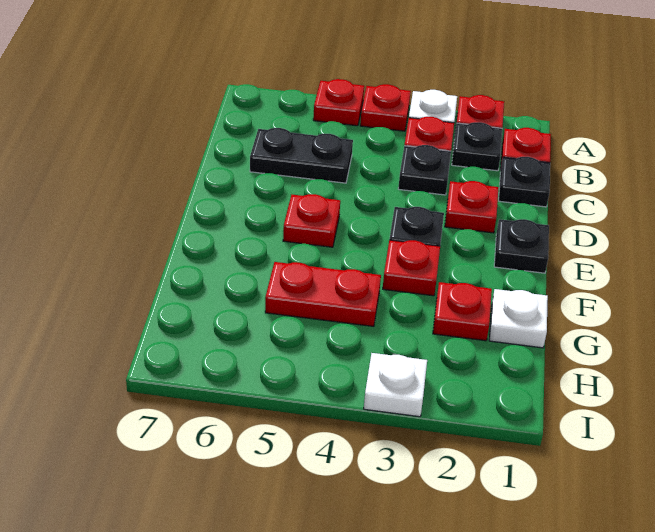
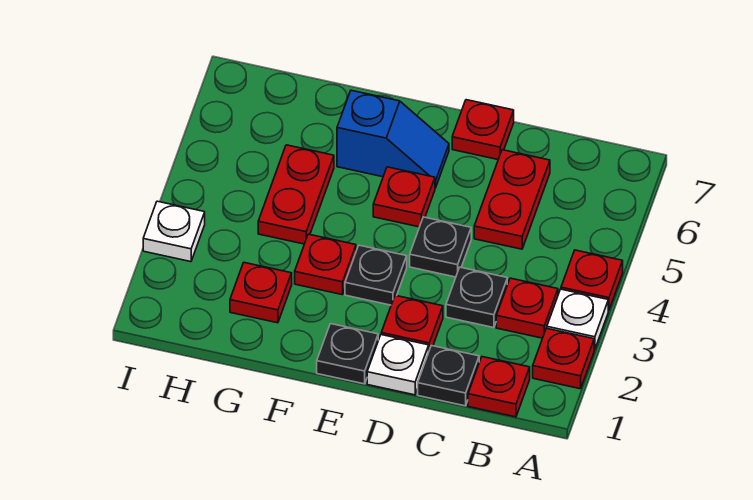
red 1x1 plate [313,79,364,126] -> red 1x1 plate moved to [452,100,514,159]
black 1x1 plate [452,122,502,171] -> black 1x1 plate moved to [410,217,471,277]
black 1x2 plate [250,128,353,183] -> red 1x2 plate [474,150,550,249]
none -> blue 1x2 slope [337,90,449,188]
white 1x1 plate [489,289,548,348] -> white 1x1 plate moved to [367,335,429,395]

